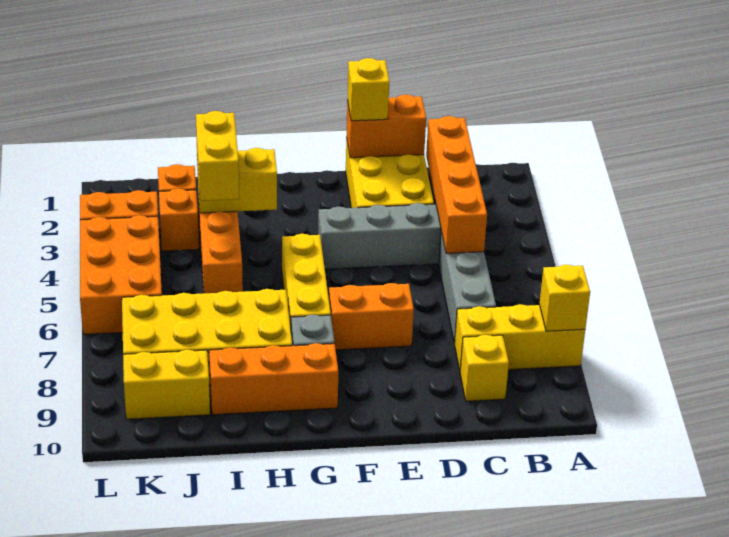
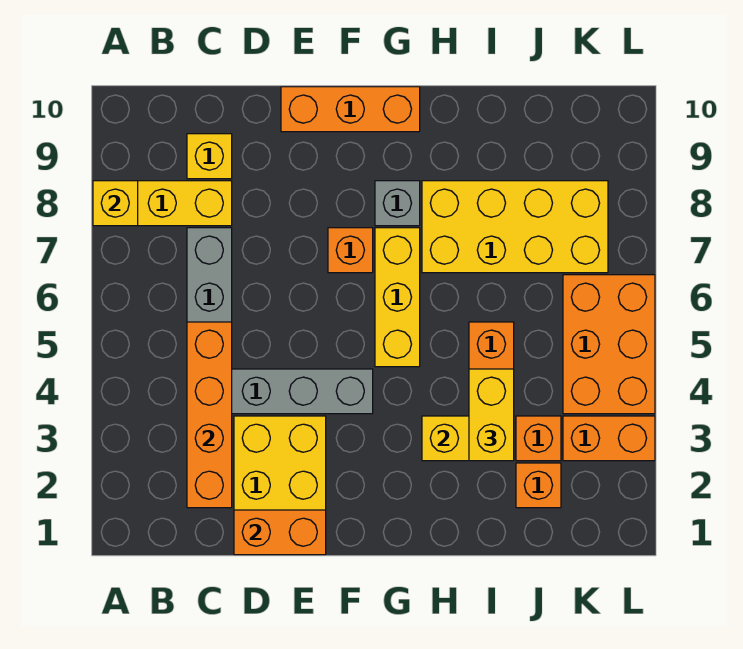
yellow 1x1 brick [348,58,389,121] -> none
orange 1x2 brick [329,283,414,350] -> orange 1x1 brick [328,228,373,273]
orange 1x3 brick [209,343,338,415] -> orange 1x3 brick moved to [281,87,420,132]
yellow 1x2 brick [123,350,210,419] -> none

